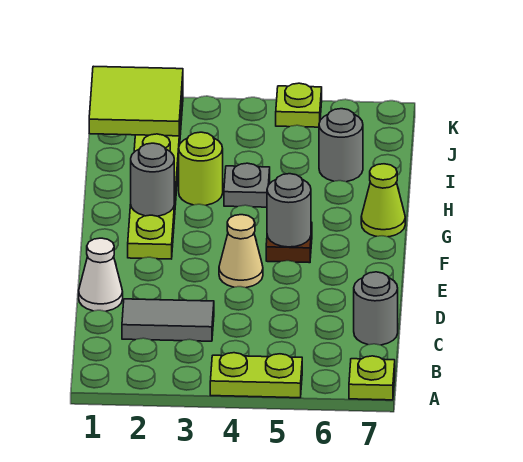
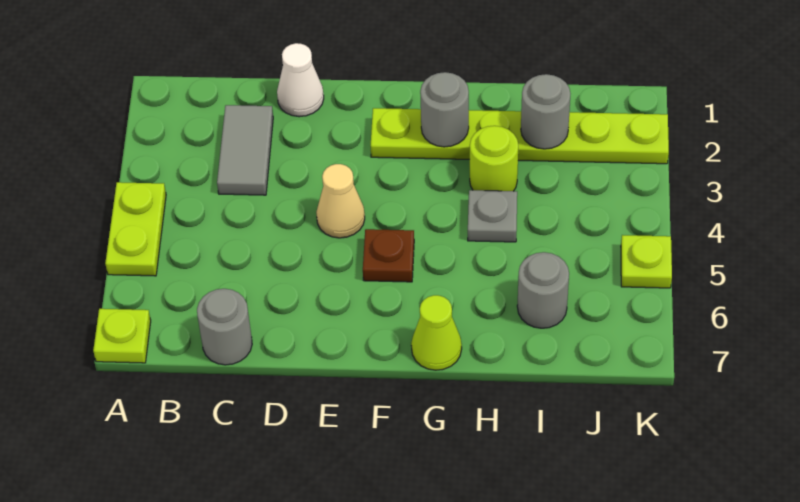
grey 1x1 round brick [267,174,311,247] -> grey 1x1 round brick moved to [521,74,570,149]
lime 2x2 tile [89,66,183,136] -> none

